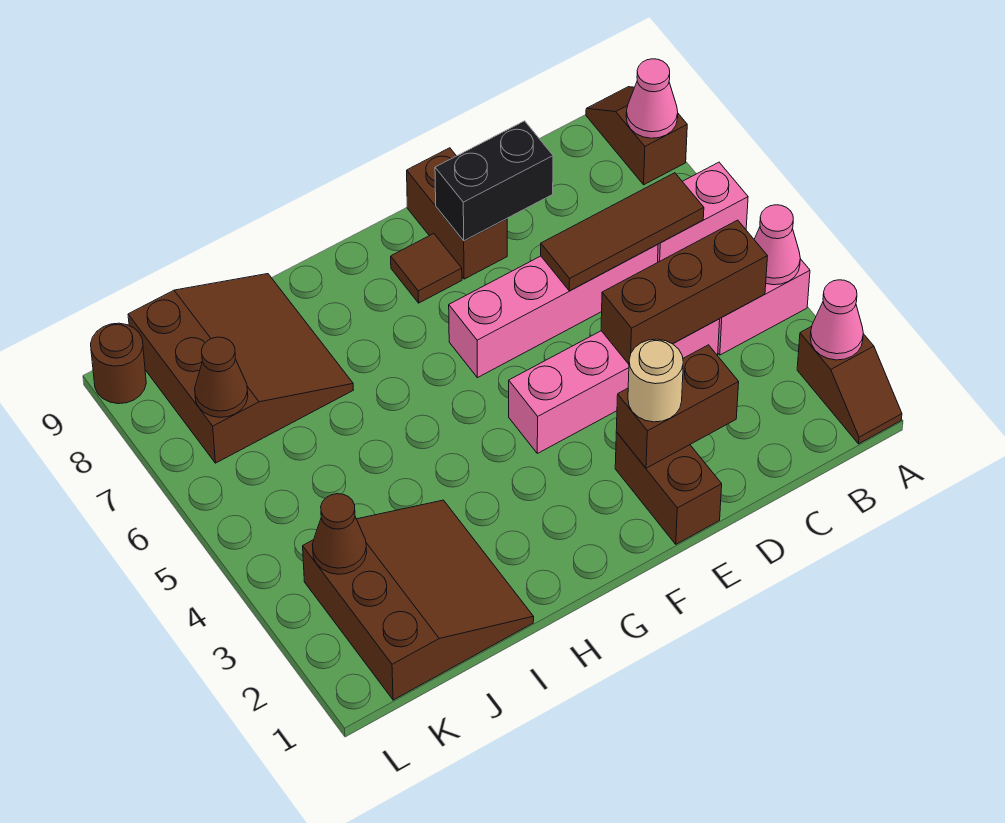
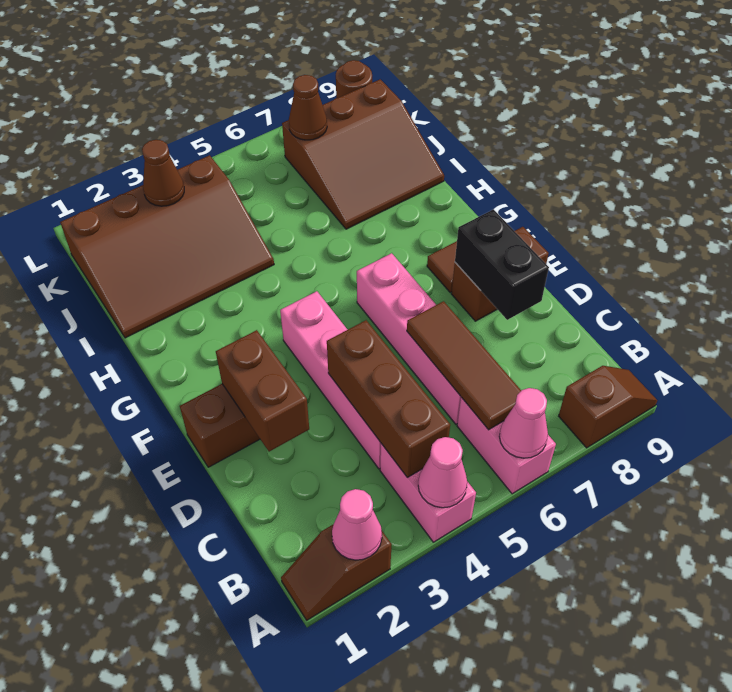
pink 1x1 cone [626,59,678,138] -> pink 1x1 cone moved to [499,388,548,458]
tan 1x1 round brick [628,339,683,422] -> none
brown 3x3 slope [303,500,534,700] -> brown 3x4 slope [60,155,274,338]

